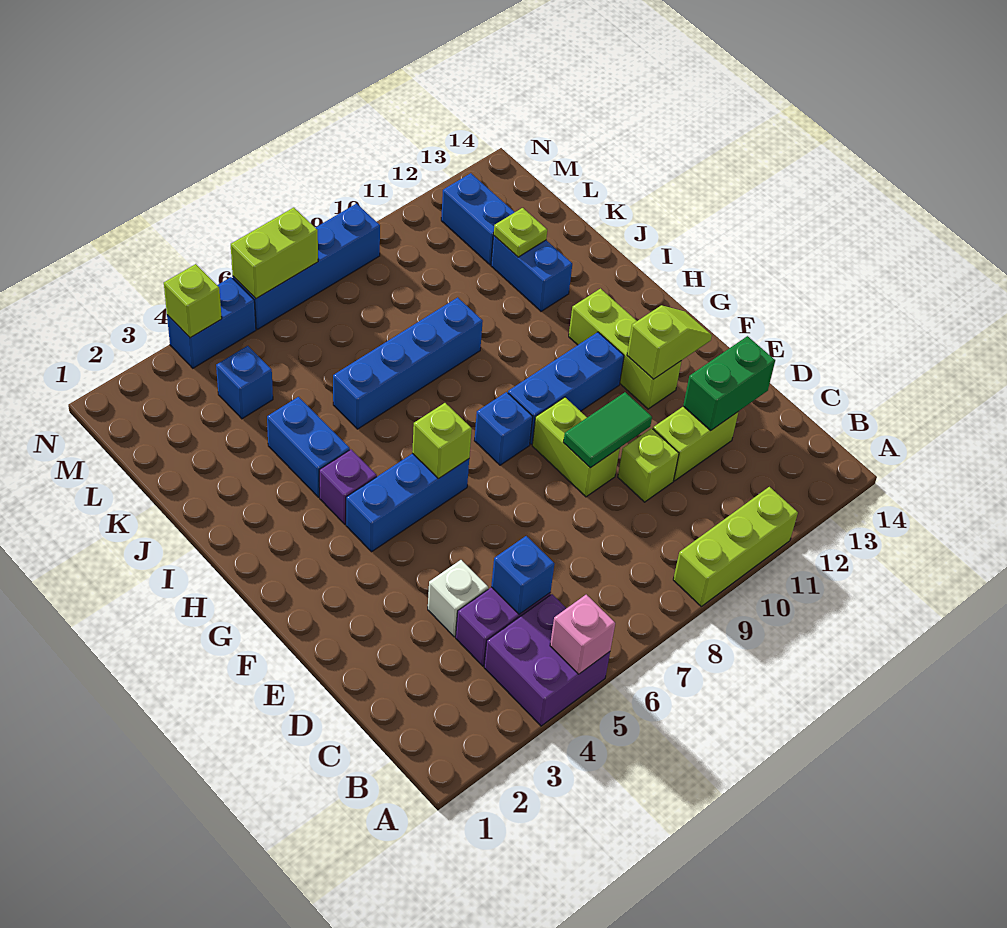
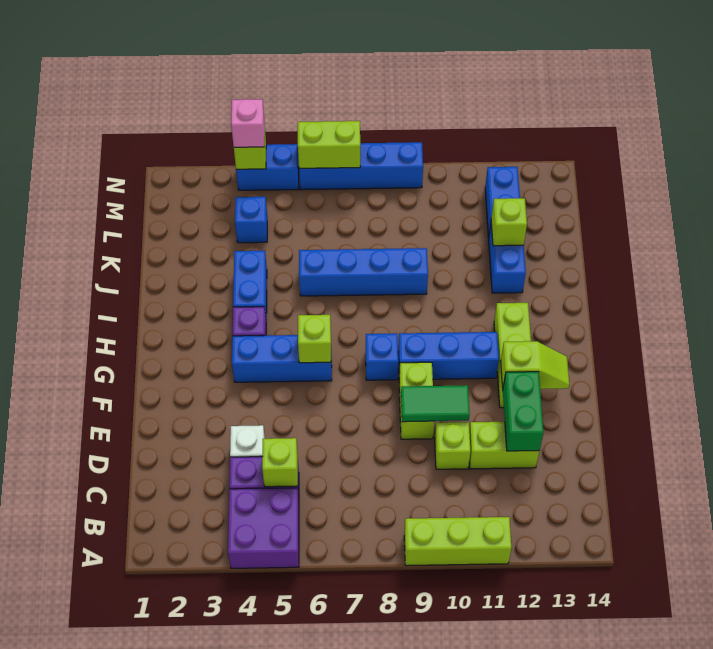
pink 1x1 brick [550,595,615,674] -> pink 1x1 brick moved to [231,99,264,147]
blue 1x1 brick [491,536,554,614] -> lime 1x1 brick [262,438,298,487]
green 1x2 brick [683,336,775,430] -> green 1x2 brick turned to [503,372,544,451]
lime 1x1 plate [494,208,547,257] -> lime 1x1 brick [491,198,527,246]

